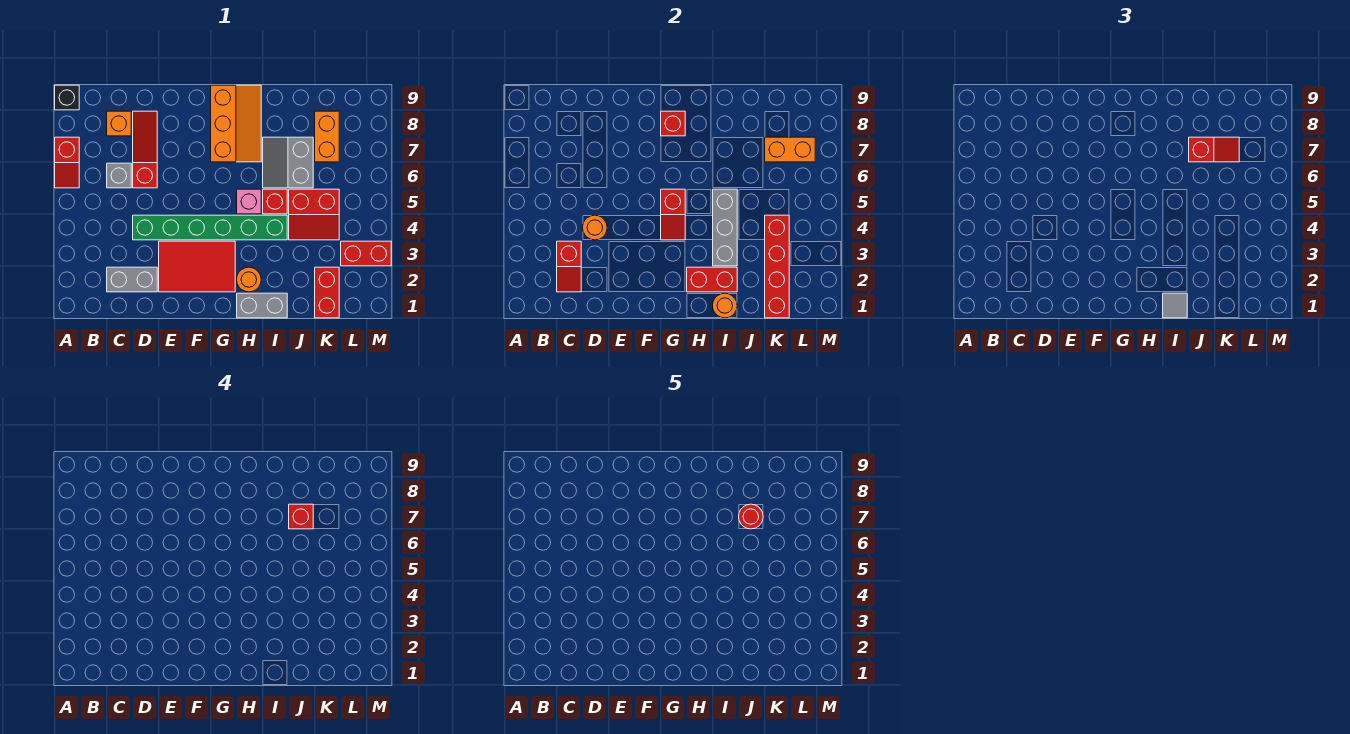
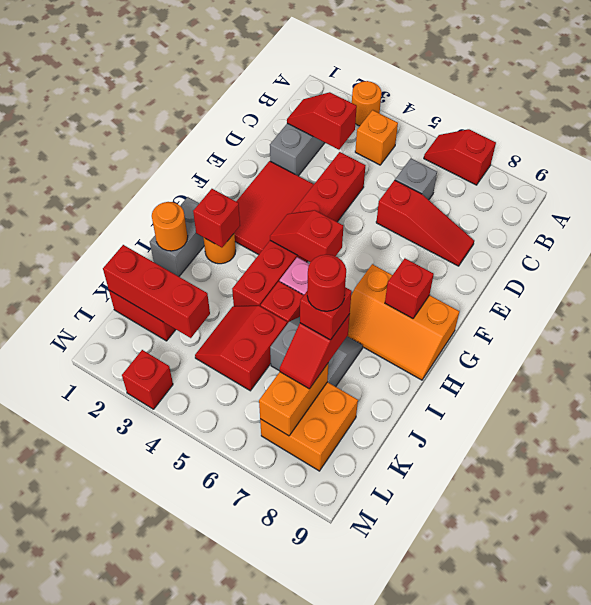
black 1x1 brick [55,85,79,110] -> none
orange 1x1 brick [107,111,131,136] -> orange 1x1 brick moved to [355,110,398,165]
green 1x6 brick [133,215,287,240] -> red 1x6 brick [232,152,365,306]
orange 1x1 round brick [583,215,607,240] -> orange 1x1 round brick moved to [352,81,382,126]
red 1x2 brick [687,267,737,292] -> red 1x1 brick [193,189,240,247]
grey 1x1 tile [1163,293,1187,318] -> none
grey 1x3 brick [713,189,737,266] -> none
red 1x4 brick [765,215,789,318] -> red 1x3 brick [103,245,210,338]
orange 1x2 brick [315,111,339,162] -> orange 2x2 brick [260,382,358,471]
red 1x2 brick [341,241,391,266] -> red 1x1 brick [122,350,173,409]

